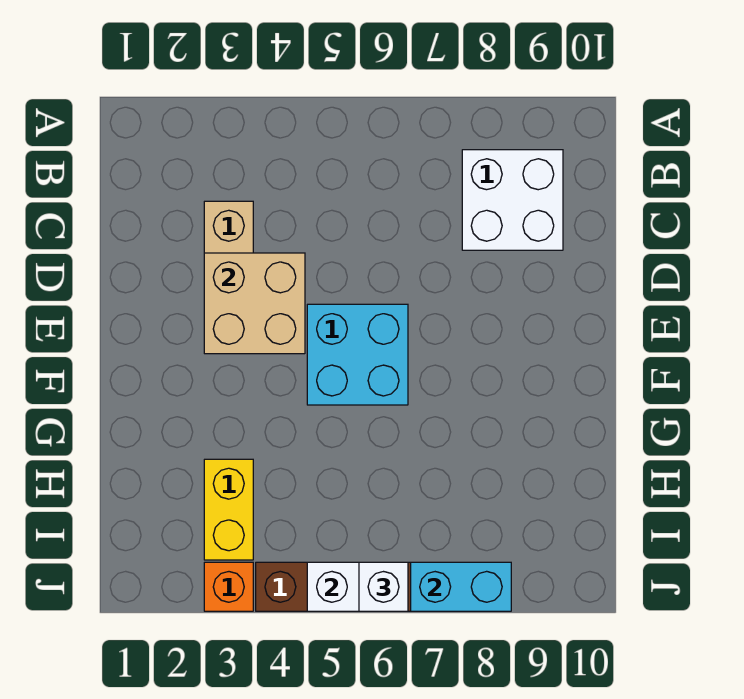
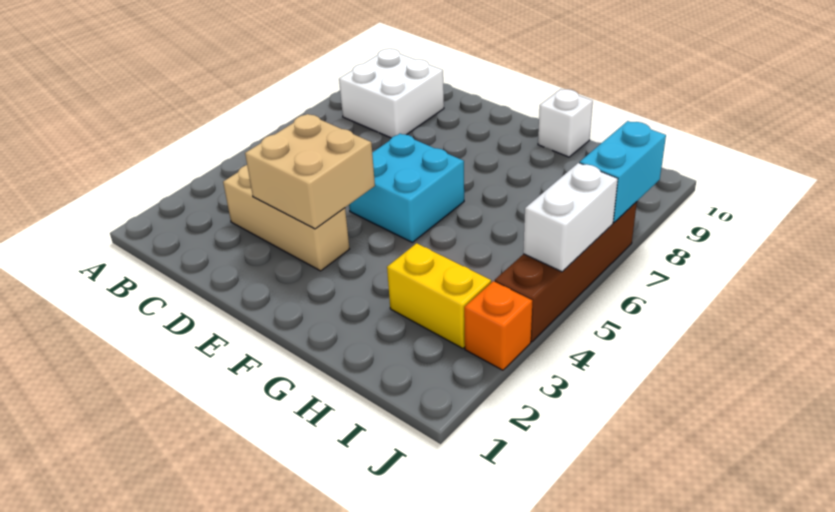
white 1x1 brick [359,562,408,611] -> white 1x1 brick moved to [538,89,593,157]

